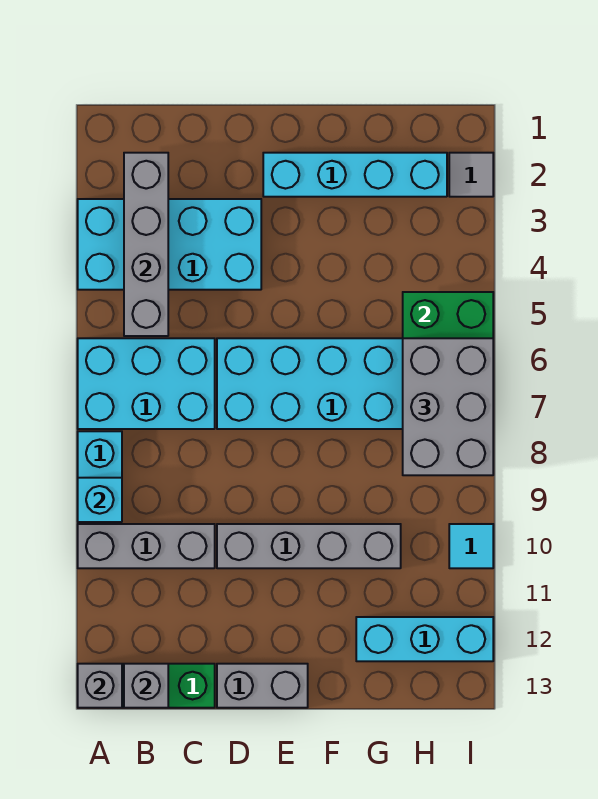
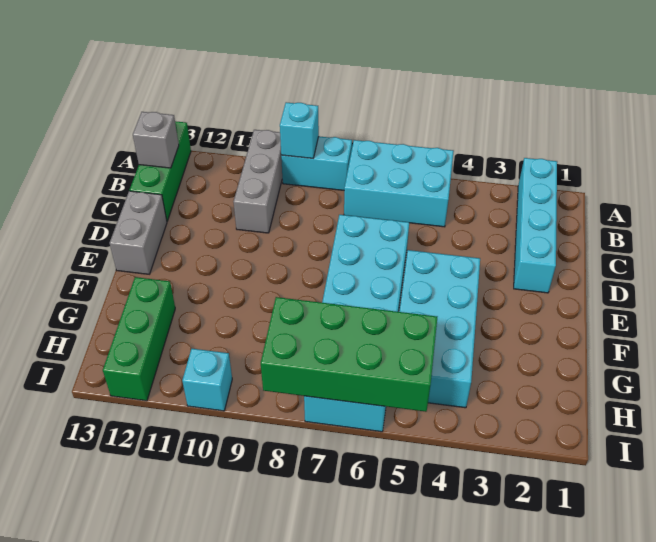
cyan 2x4 brick [78,199,261,290] -> cyan 2x4 brick moved to [399,250,480,408]
cyan 2x3 brick [78,338,215,429] -> cyan 2x3 brick turned to [344,140,454,227]
grey 1x1 brick [78,664,122,708] -> none
grey 1x4 brick [124,153,168,336] -> none
grey 1x4 brick [217,524,401,568] -> none
cyan 1x4 brick [263,153,447,197] -> cyan 1x4 brick moved to [514,158,557,293]
cyan 1x3 brick [356,617,493,661] -> green 1x3 brick [103,277,175,401]
grey 2x3 brick [403,338,493,475] -> none
grey 1x1 tile [449,153,493,197] -> none
cyan 1x1 tile [449,524,493,568] -> cyan 1x1 brick [182,349,232,411]

